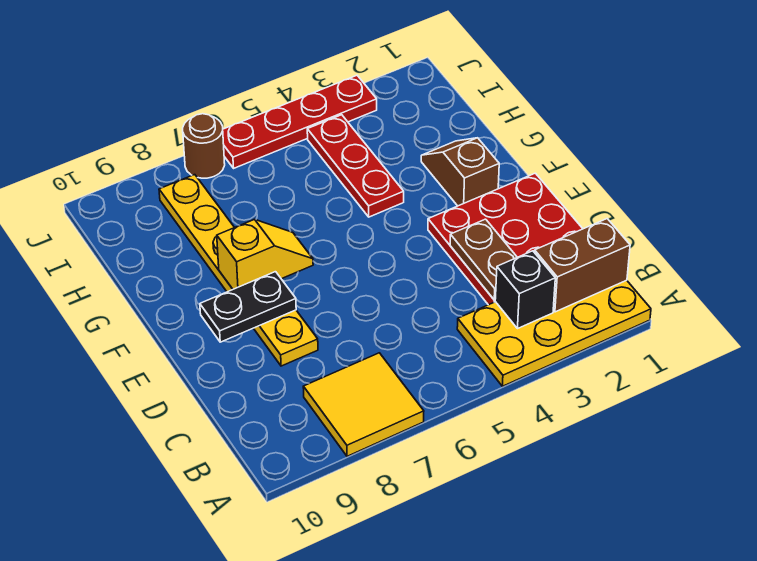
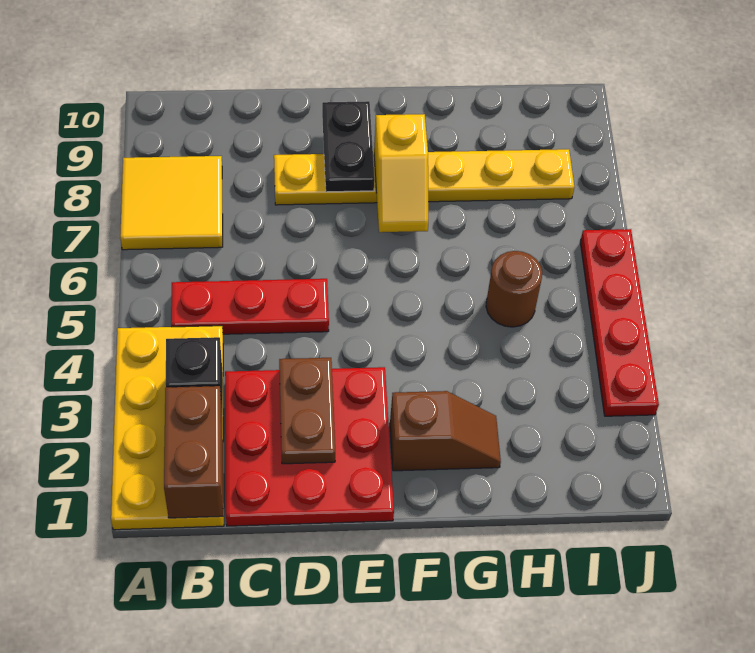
brown 1x2 plate [450,219,517,300] -> brown 1x2 plate turned to [279,358,335,464]
red 1x3 plate [307,115,404,217] -> red 1x3 plate moved to [171,279,329,334]
brown 1x1 round brick [183,114,225,178] -> brown 1x1 round brick moved to [486,251,542,327]

